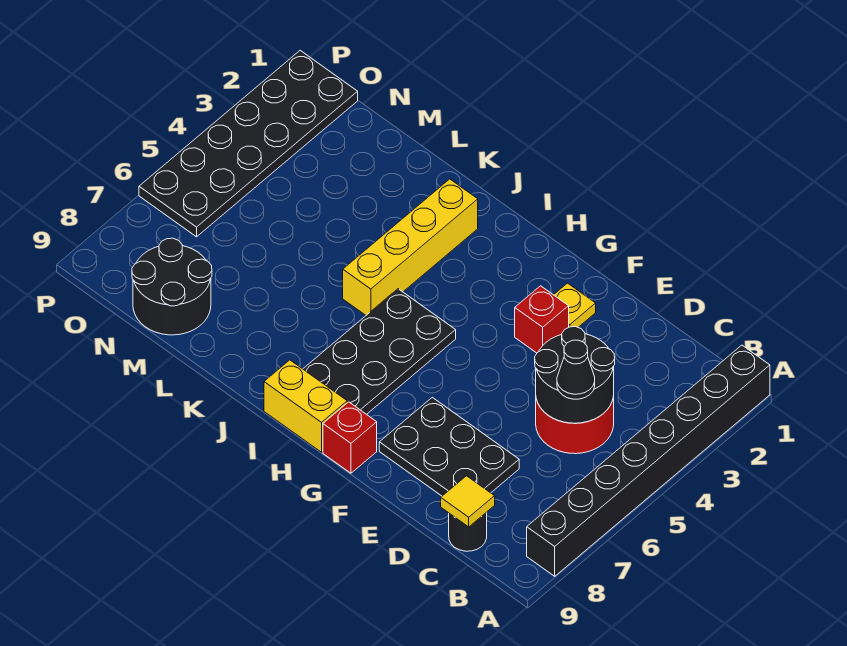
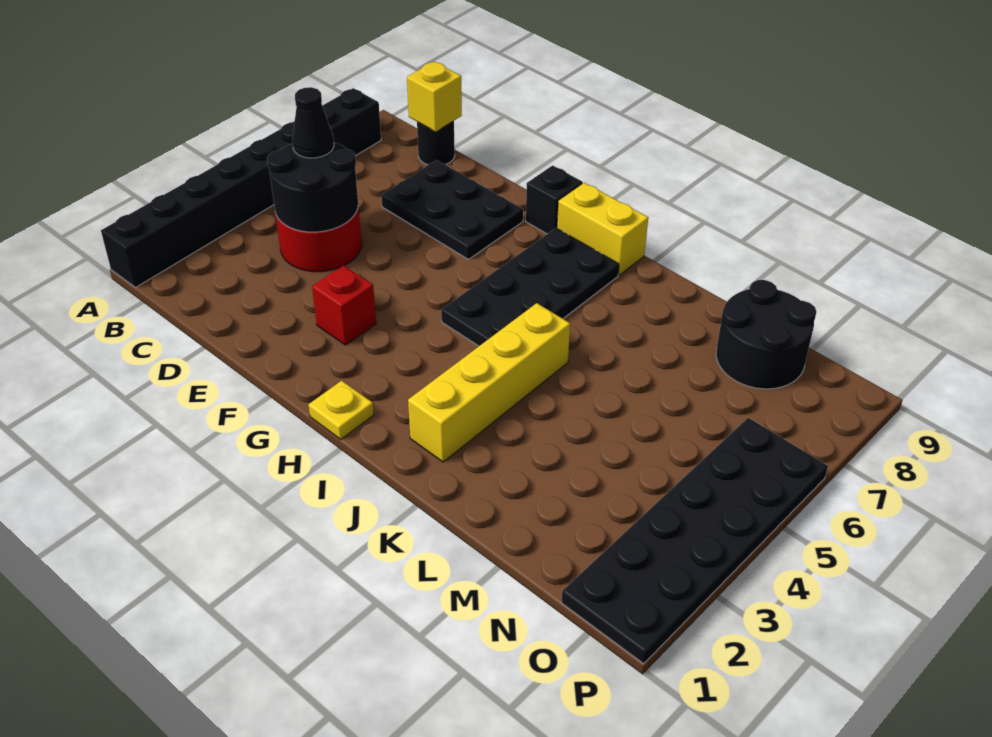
yellow 1x1 tile [441,476,495,527] -> yellow 1x1 brick [407,62,462,132]
yellow 1x1 plate [554,283,596,327] -> yellow 1x1 plate moved to [309,381,374,439]
red 1x1 brick [323,402,377,473] -> black 1x1 brick [526,165,583,234]

